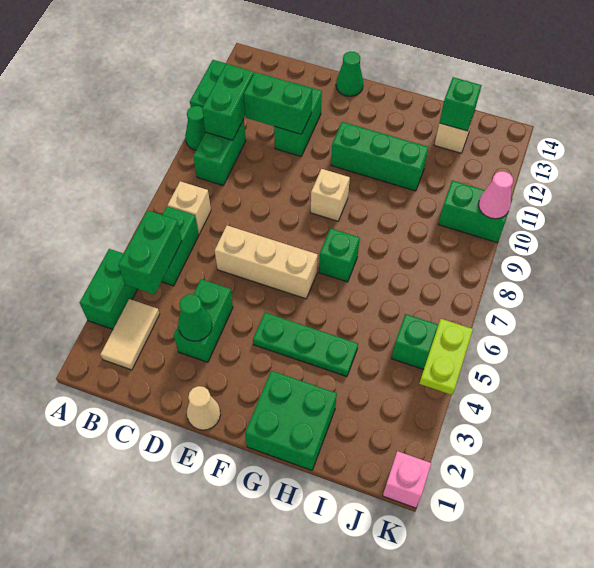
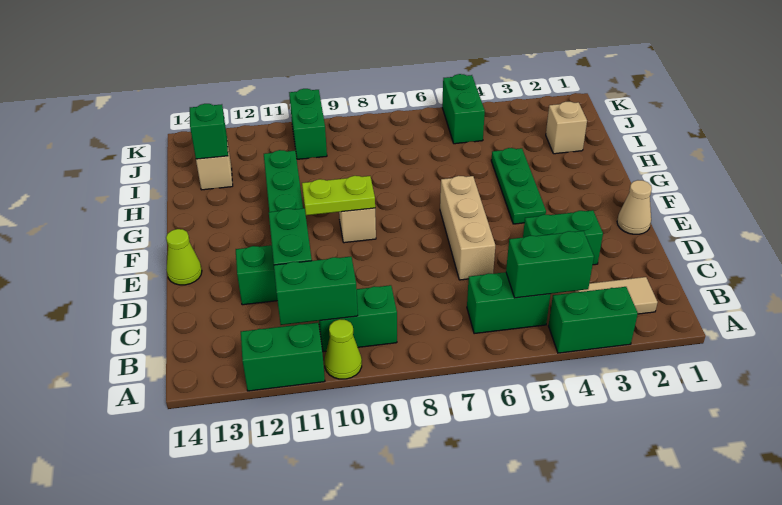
green 1x1 cone [185,106,206,150] -> lime 1x1 cone [325,319,362,379]
tan 1x1 brick [168,181,211,234] -> tan 1x1 brick moved to [546,102,587,154]
green 1x1 cone [178,294,212,341] -> none
green 1x1 cone [336,51,363,96] -> lime 1x1 cone [166,229,202,285]
green 2x2 brick [245,371,337,470] -> none
green 1x1 brick [319,228,360,282] -> none
pink 1x1 brick [383,451,431,508] -> none
lime 1x2 plate [419,319,473,395] -> lime 1x2 plate moved to [302,176,375,215]
pink 1x1 cone [479,171,513,219] -> none

